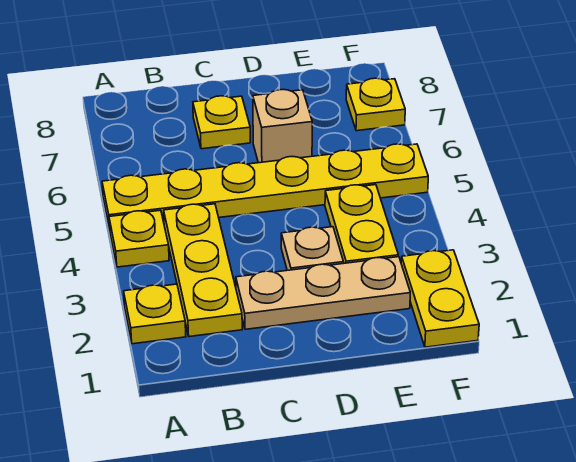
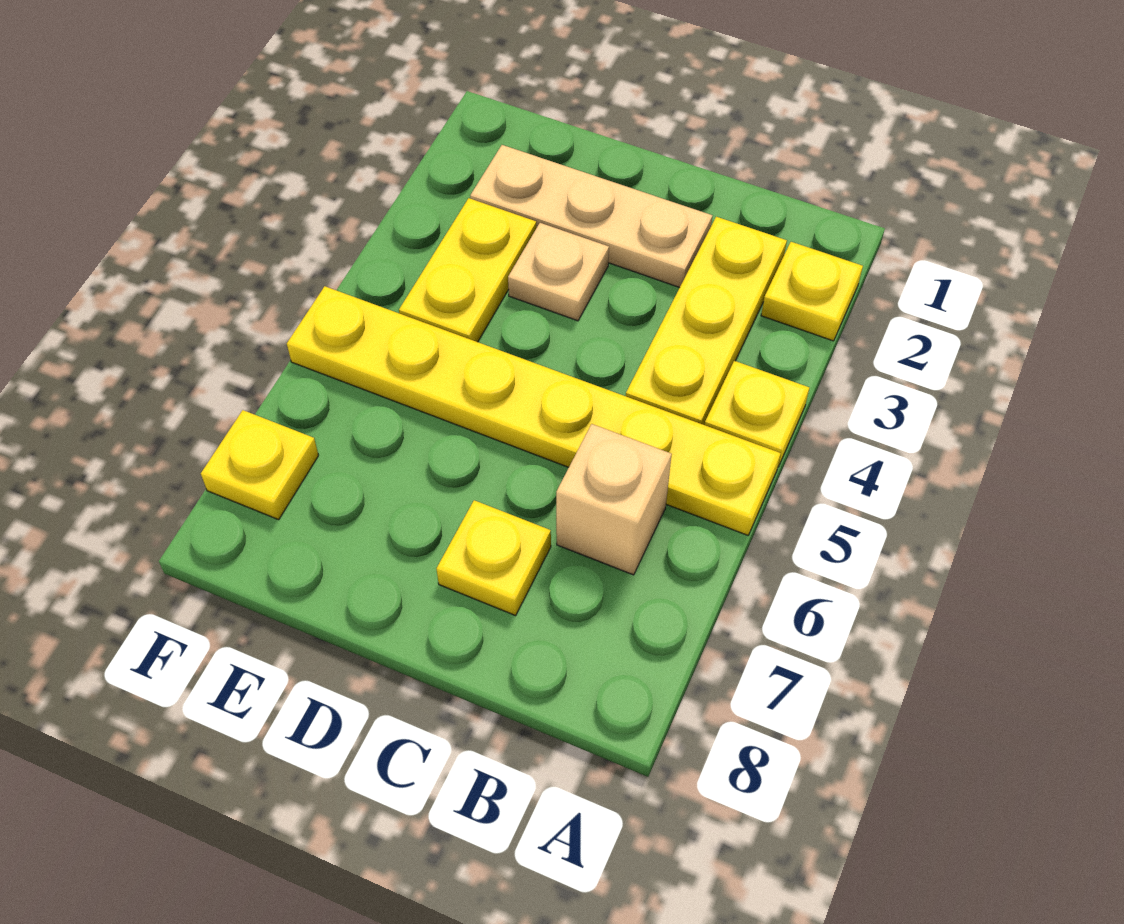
tan 1x1 brick [253,89,312,163] -> tan 1x1 brick moved to [556,424,672,575]
yellow 1x2 plate [401,250,479,347] -> none

